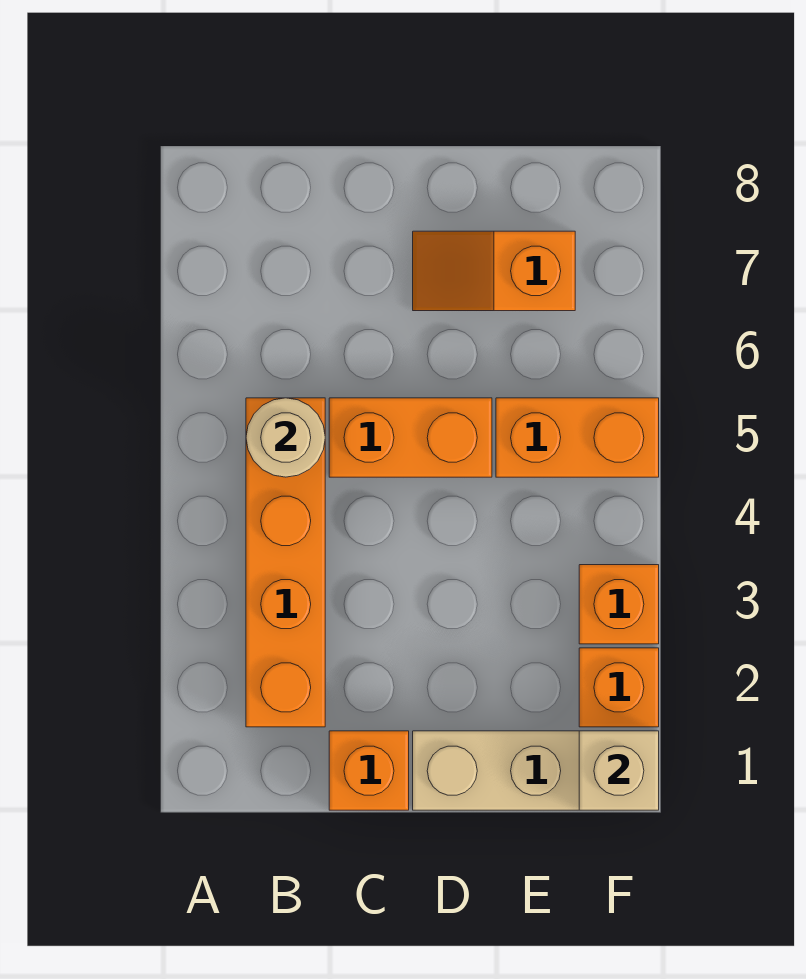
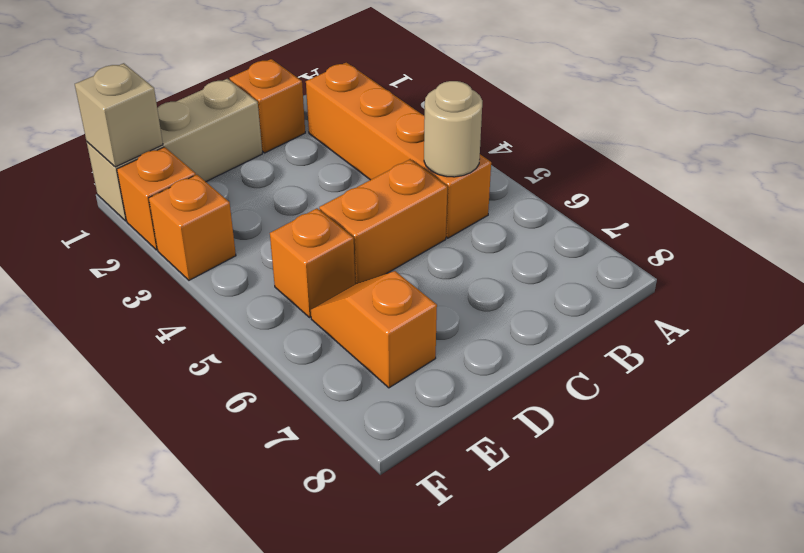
orange 1x2 slope [413,231,575,311] -> orange 1x2 slope turned to [311,271,437,388]
orange 1x2 brick [496,398,659,477] -> orange 1x1 brick [270,208,355,317]

